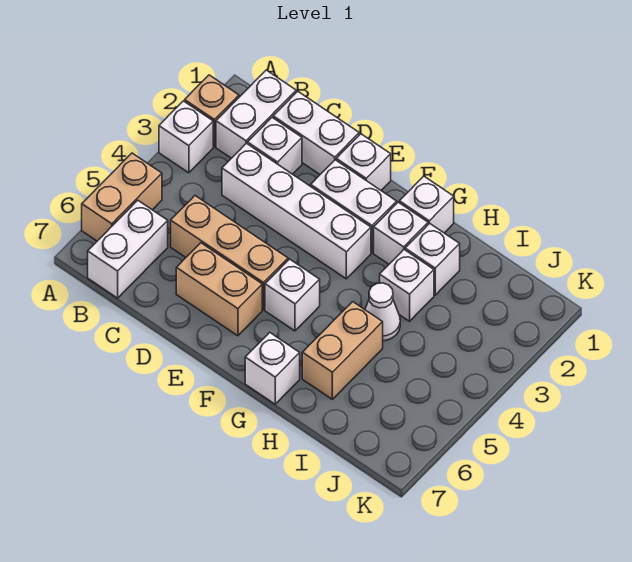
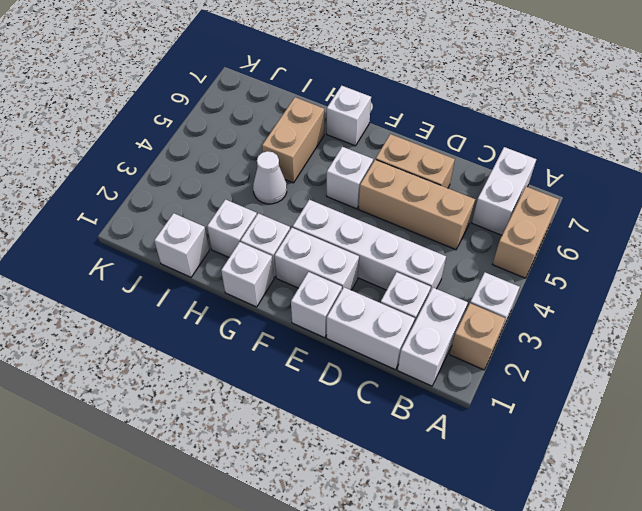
white 1x1 brick [380,250,434,321] -> white 1x1 brick moved to [154,213,209,277]

